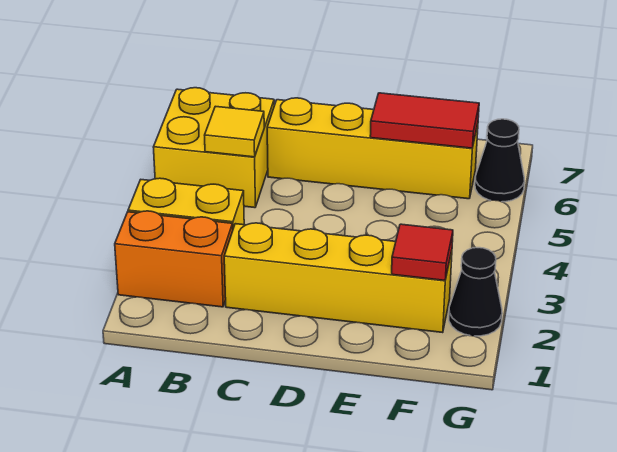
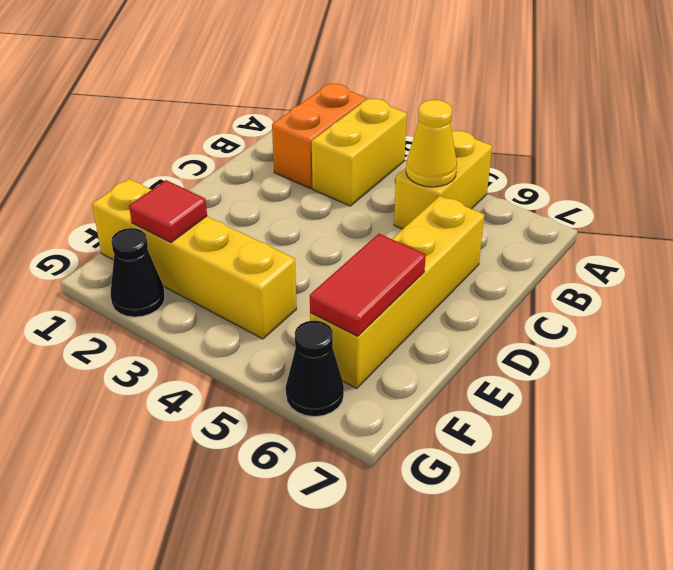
yellow 2x2 brick [153,88,274,208] -> yellow 1x2 brick [394,130,492,229]
yellow 1x1 tile [205,106,264,157] -> yellow 1x1 cone [406,100,457,187]
yellow 1x4 brick [224,223,452,333] -> yellow 1x4 brick turned to [92,179,297,339]

